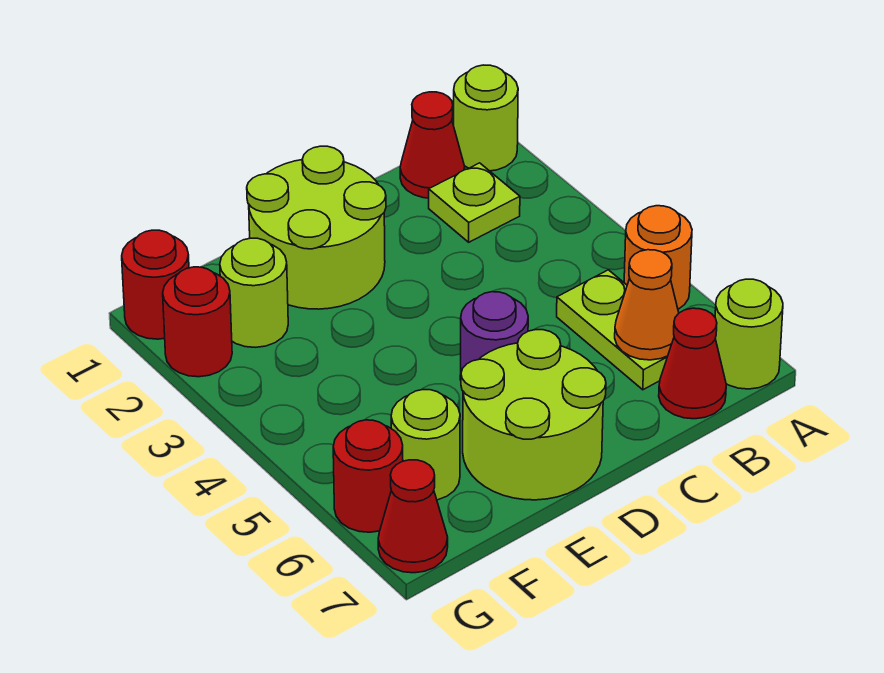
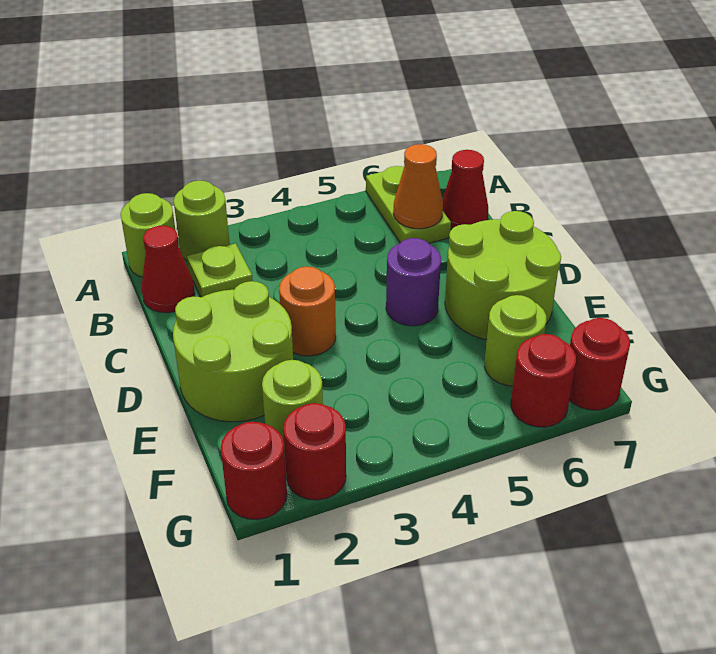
orange 1x1 round brick [624,206,692,309] -> orange 1x1 round brick moved to [279,267,336,356]
lime 1x1 round brick [715,279,783,389] -> lime 1x1 round brick moved to [174,181,230,261]
lime 1x2 plate [557,270,668,390] -> lime 1x2 plate turned to [366,166,451,243]
red 1x1 cone [378,460,448,573] -> red 1x1 round brick [569,318,630,410]

